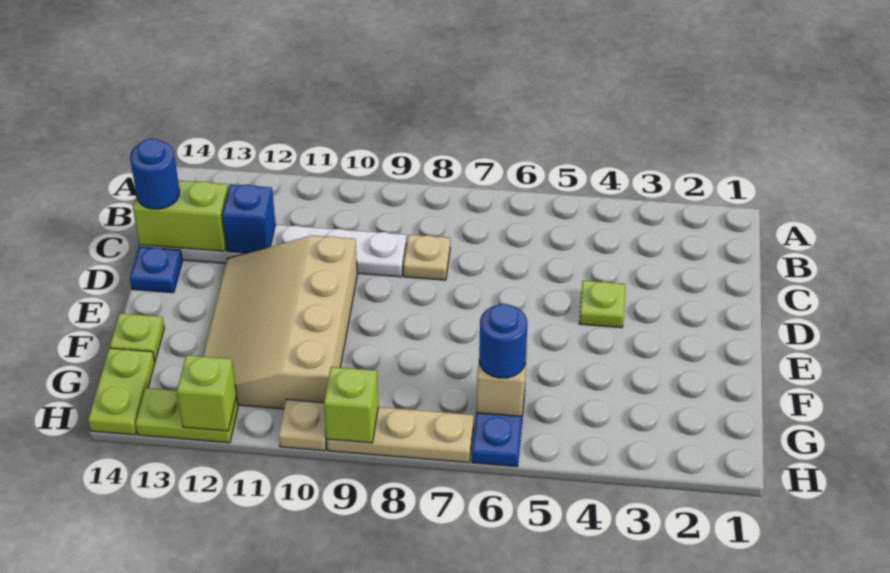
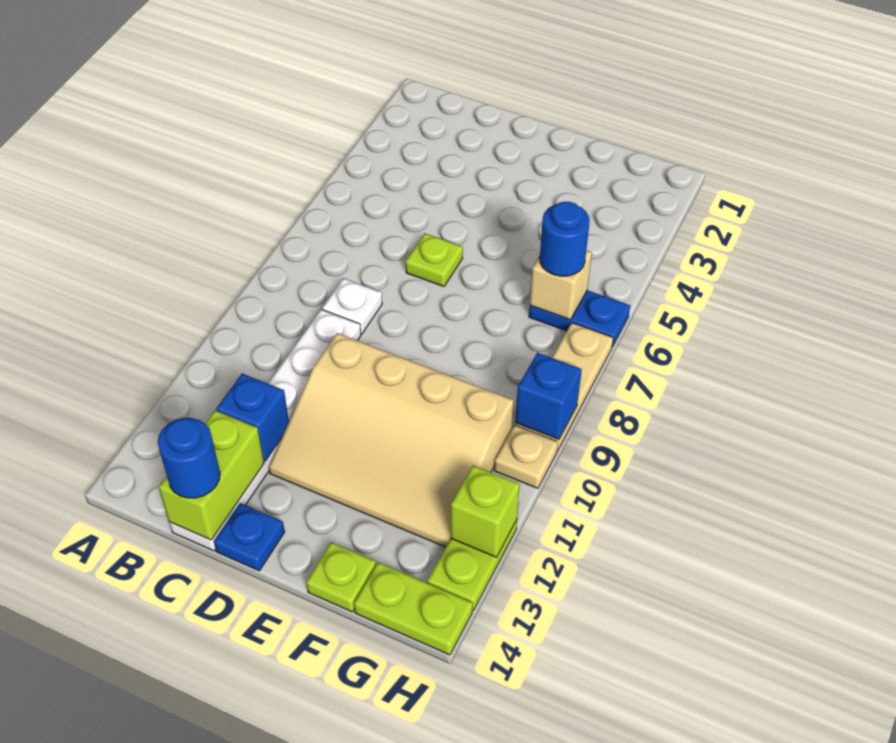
tan 1x1 plate [404,235,450,280] -> white 1x1 plate [322,278,382,334]
lime 1x1 plate [579,281,626,328] -> lime 1x1 plate moved to [406,233,463,287]
lime 1x1 brick [324,367,378,443] -> blue 1x1 brick [515,353,582,440]

